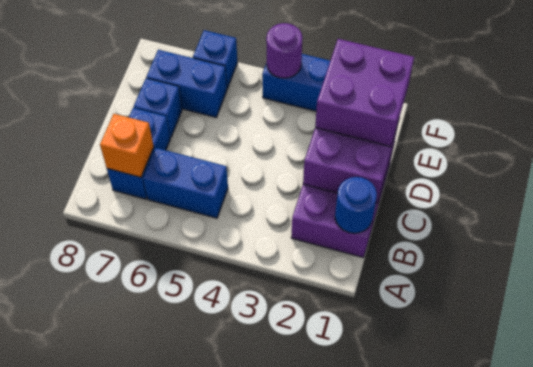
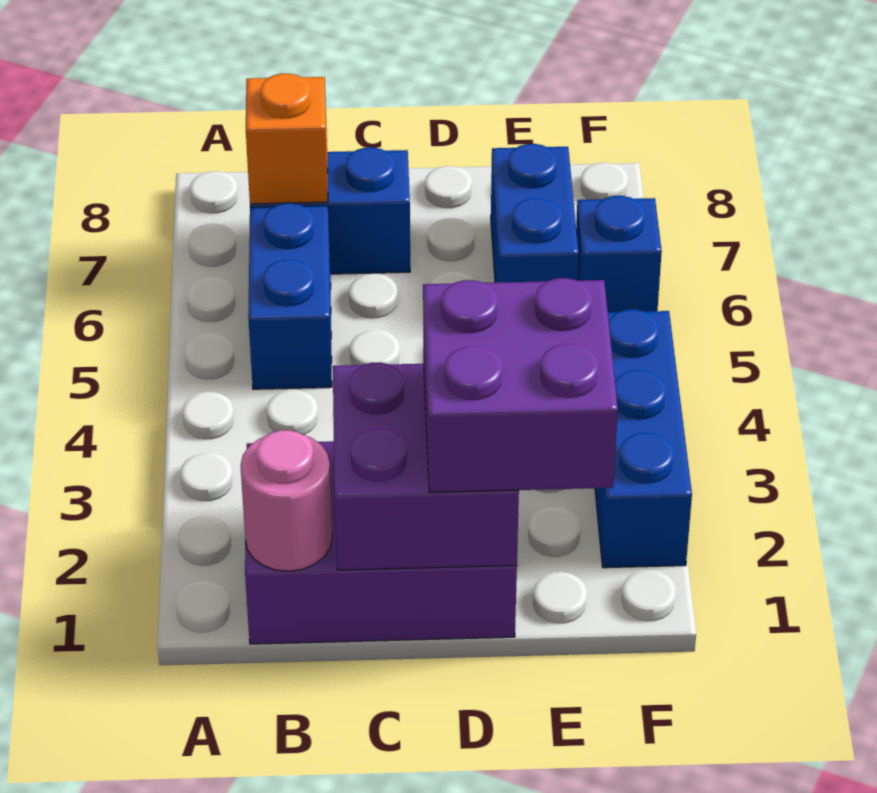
blue 1x1 round brick [335,177,377,233] -> pink 1x1 round brick [240,430,332,571]
blue 1x1 brick [134,78,182,138] -> none
purple 1x1 round brick [266,23,302,78] -> none

